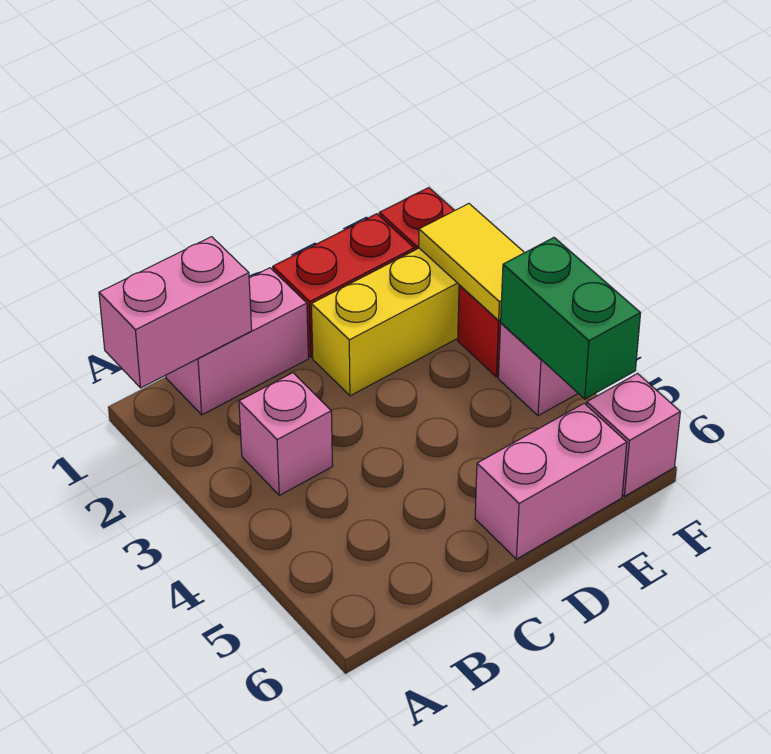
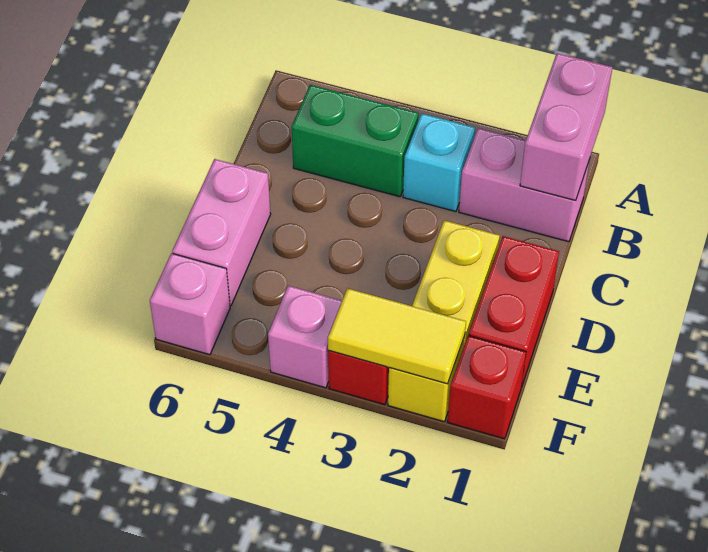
pink 1x2 brick [166,268,308,415] -> pink 1x2 brick turned to [459,128,590,242]
pink 1x1 brick [239,373,333,495] -> cyan 1x1 brick [403,114,475,212]
green 1x2 brick [501,238,641,399] -> green 1x2 brick moved to [292,85,419,197]

